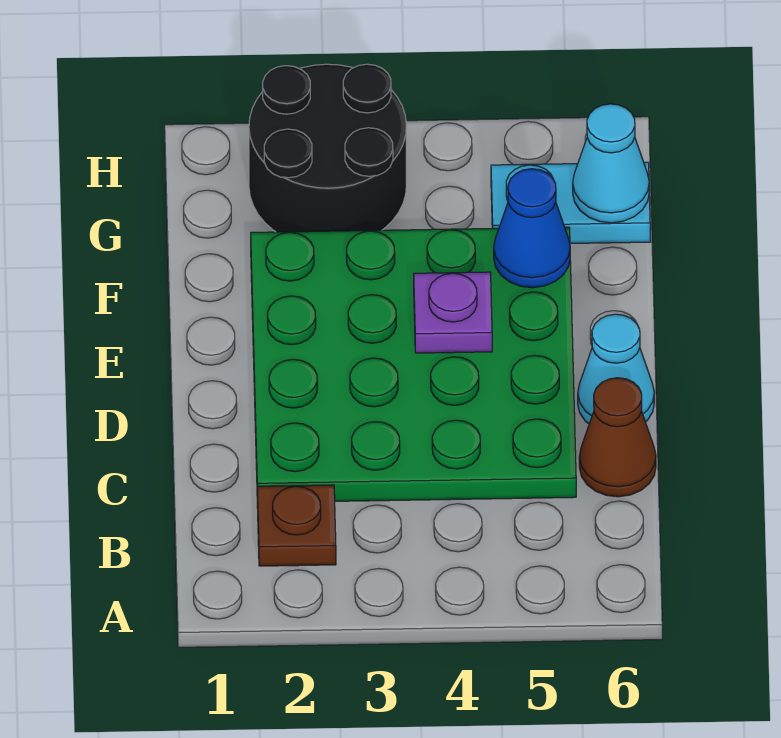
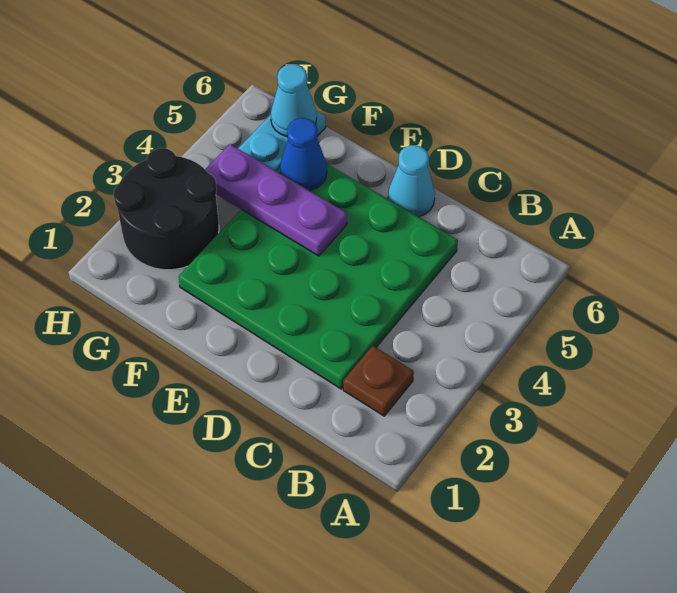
brown 1x1 cone [579,378,656,497] -> none
purple 1x1 plate [414,272,492,353] -> purple 1x3 plate [205,144,347,256]

